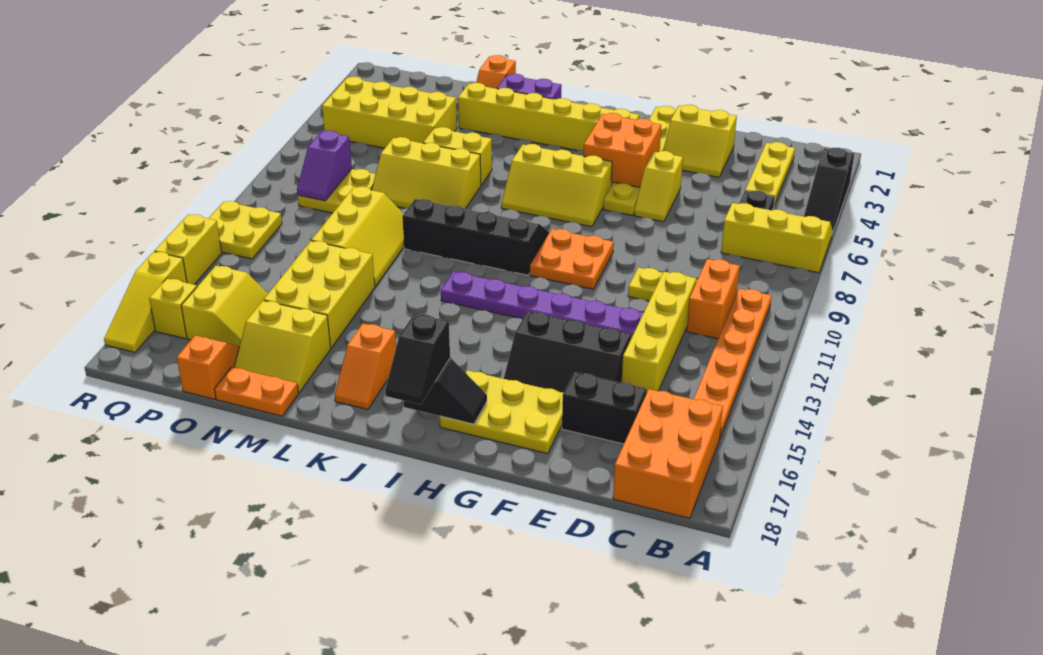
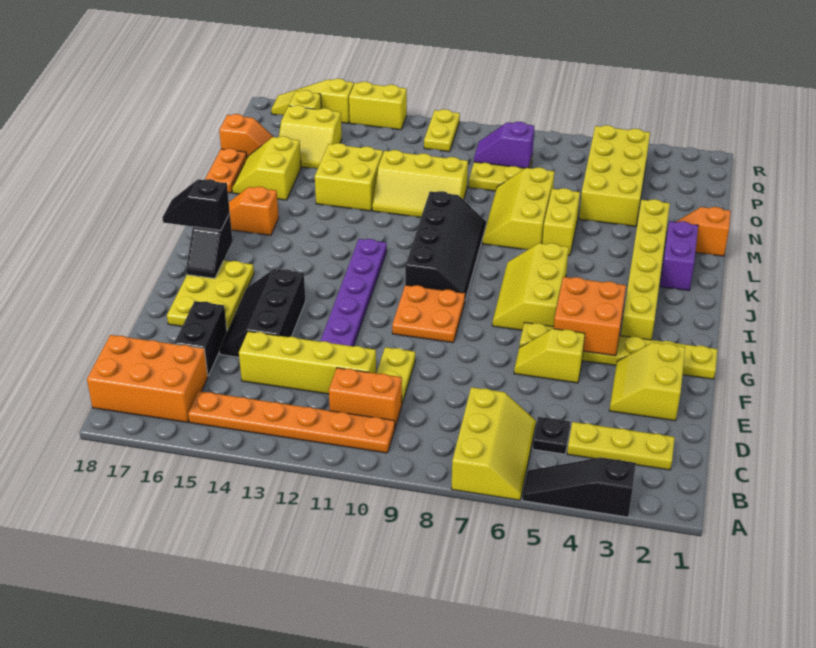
yellow 2x3 brick [264,241,375,348] -> yellow 2x2 brick [315,143,383,211]
yellow 2x2 plate [208,201,282,259] -> yellow 1x2 plate [424,109,460,152]

